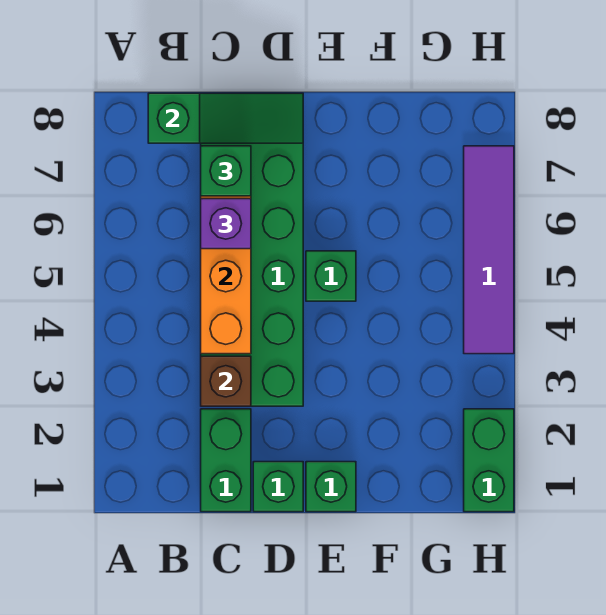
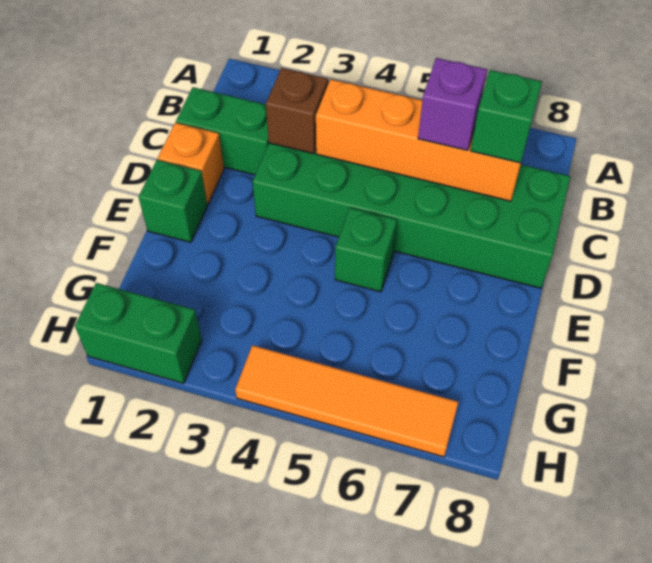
green 1x3 slope [148,93,303,143] -> none
green 1x1 brick [253,462,303,512] -> orange 1x1 brick [158,123,224,204]
purple 1x4 tile [464,146,514,354] -> orange 1x4 tile [235,345,459,457]

